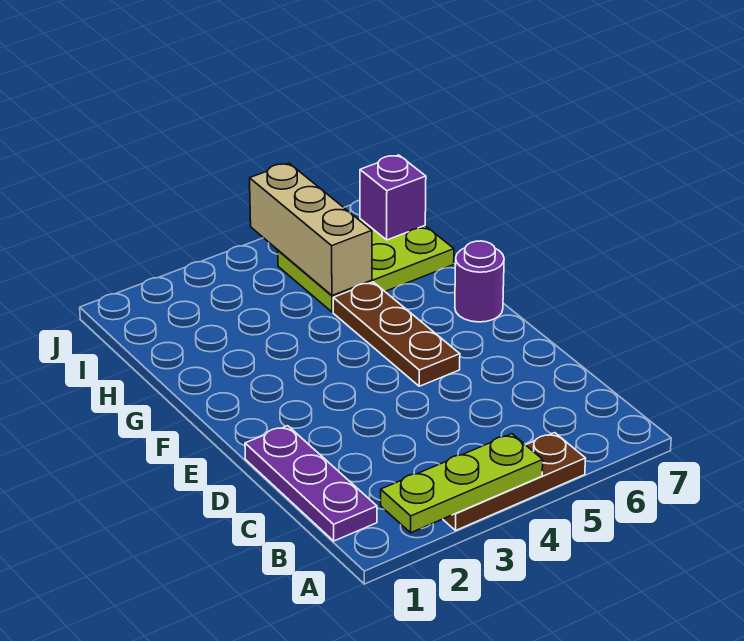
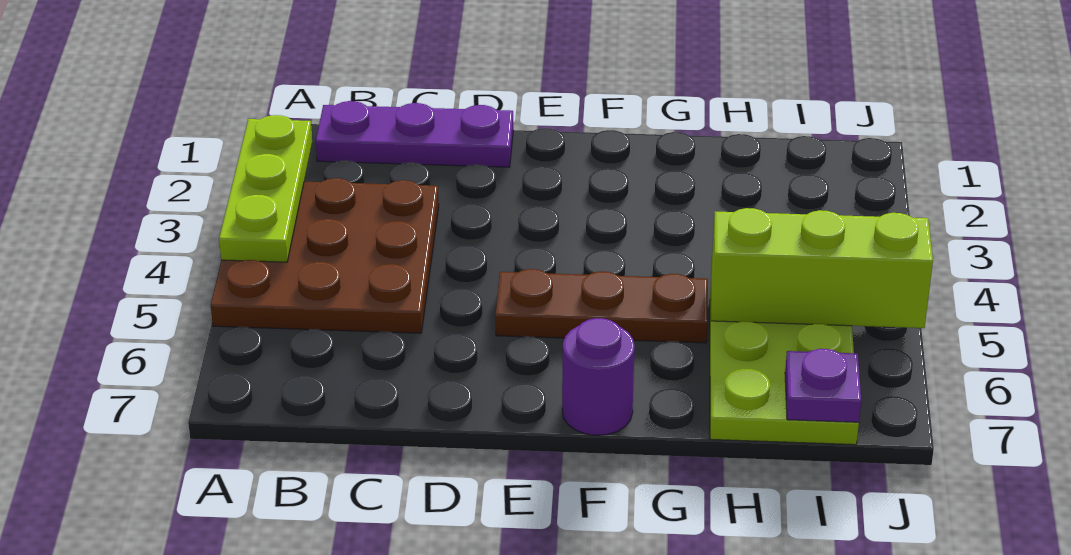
brown 1x3 plate [443,433,586,531] -> brown 3x3 plate [211,178,439,333]
tan 1x3 brick [250,163,372,296] -> lime 1x3 brick [711,208,933,328]
purple 1x1 brick [360,155,426,240] -> purple 1x1 plate [785,349,861,422]

